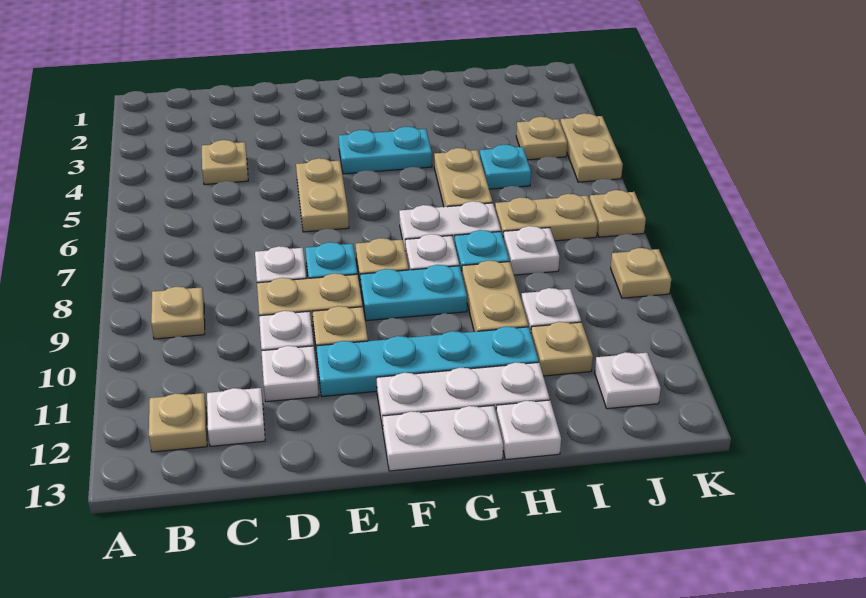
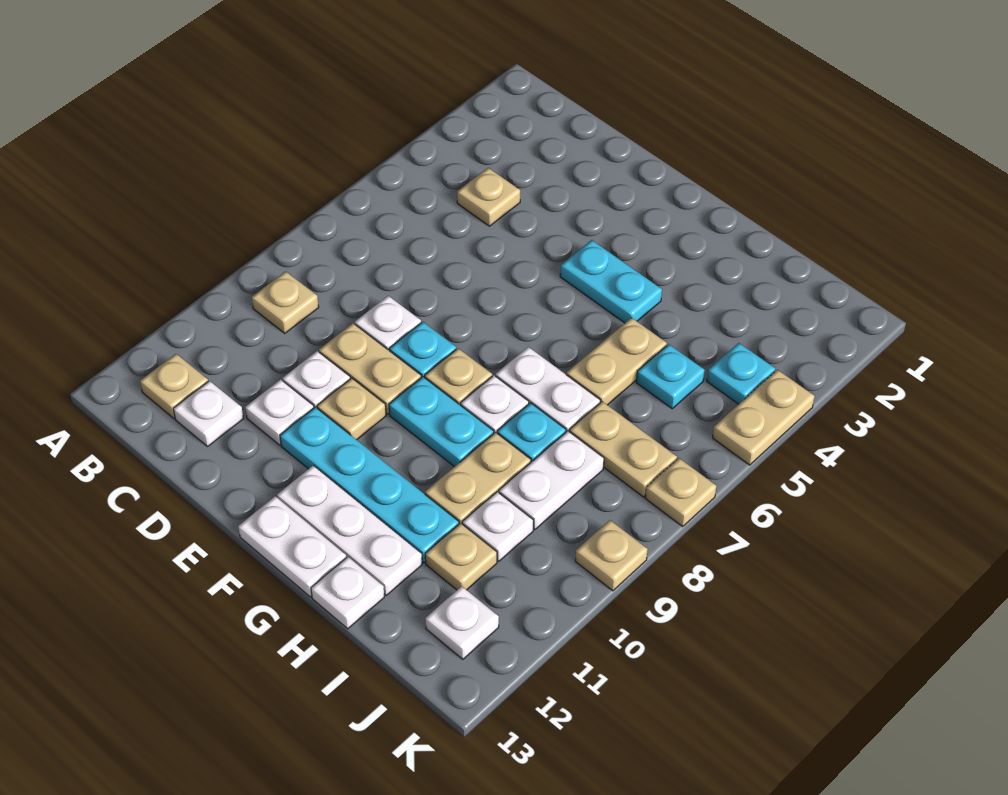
tan 1x2 plate [296,158,349,232] -> none
white 1x1 plate [503,226,559,275] -> white 1x2 plate [499,431,604,530]
tan 1x1 plate [516,117,567,160] -> cyan 1x1 plate [707,343,775,404]

